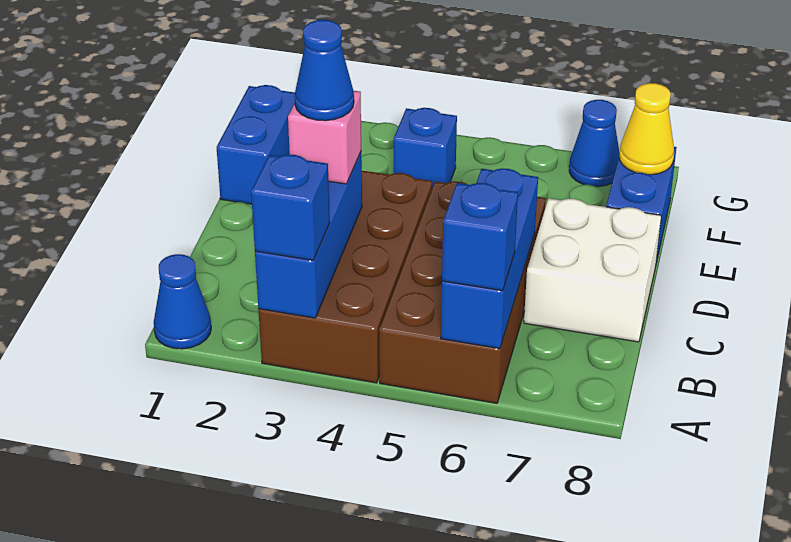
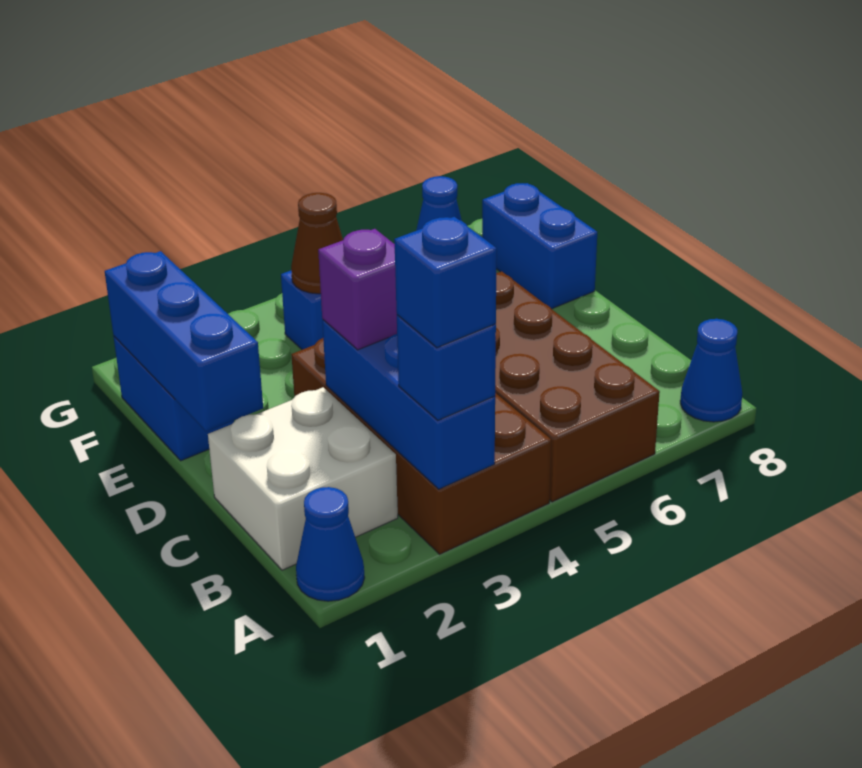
blue 1x3 brick [441,168,538,349] -> blue 1x3 brick moved to [105,251,263,431]
blue 1x1 brick [442,183,518,291] -> blue 1x1 brick moved to [394,217,497,348]
pink 1x1 brick [288,91,361,184] -> purple 1x1 brick [318,229,397,350]
blue 1x1 cone [295,20,354,121] -> blue 1x1 cone moved to [680,319,742,422]
white 2x2 brick [524,198,661,342] -> white 2x2 brick moved to [208,387,398,570]
none -> brown 1x1 cone [291,193,343,294]
yellow 1x1 cone [620,83,674,175] -> none

